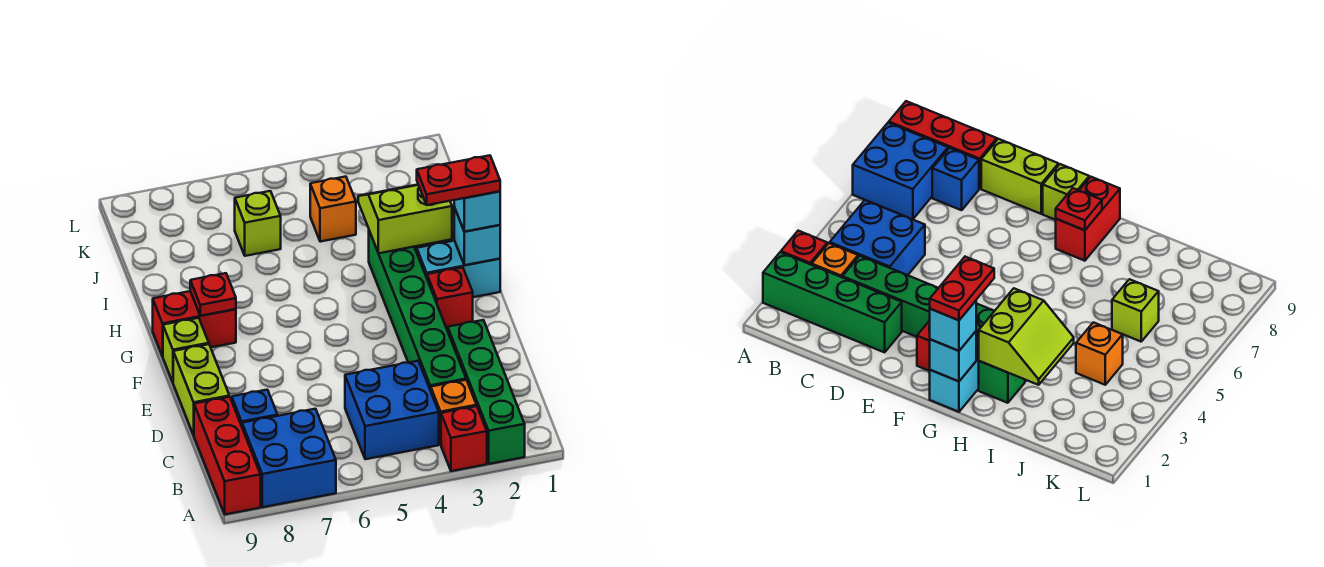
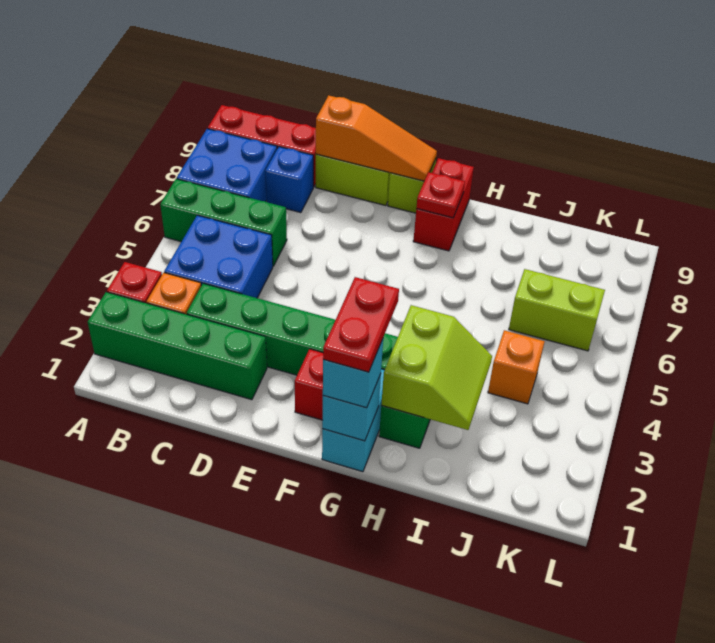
none -> green 1x3 brick [160,179,287,266]
none -> orange 1x3 slope [316,95,437,181]
lime 1x1 brick [235,191,281,256] -> lime 1x2 brick [509,269,605,351]

